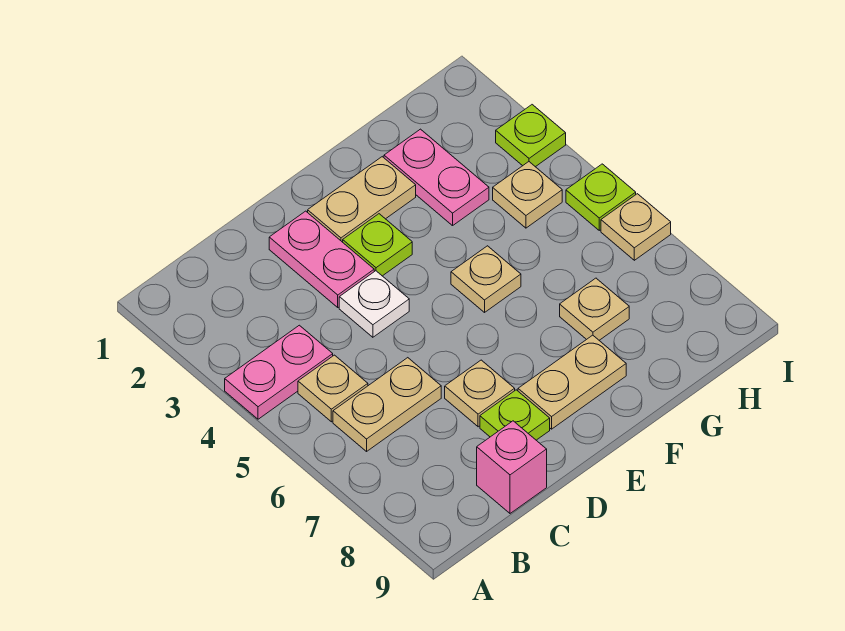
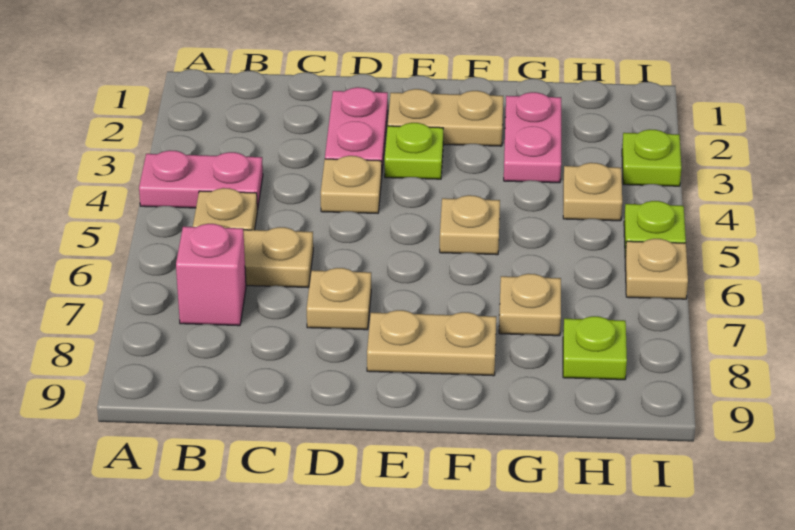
pink 1x1 brick [477,421,547,513] -> pink 1x1 brick moved to [176,224,246,326]
white 1x1 plate [339,271,409,337] -> tan 1x1 plate [321,156,382,213]
lime 1x1 plate [480,390,550,440] -> lime 1x1 plate moved to [563,316,627,380]

